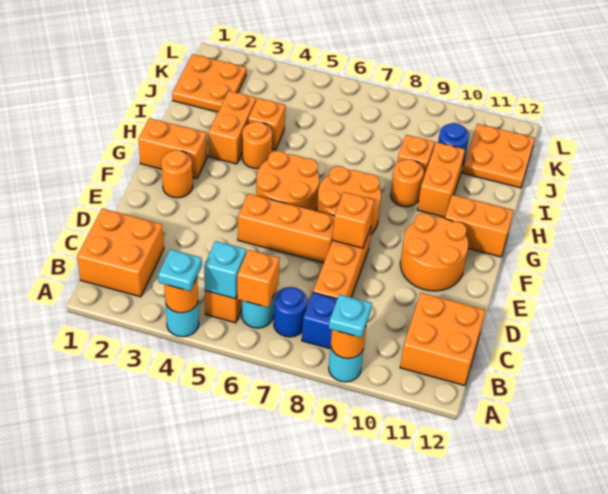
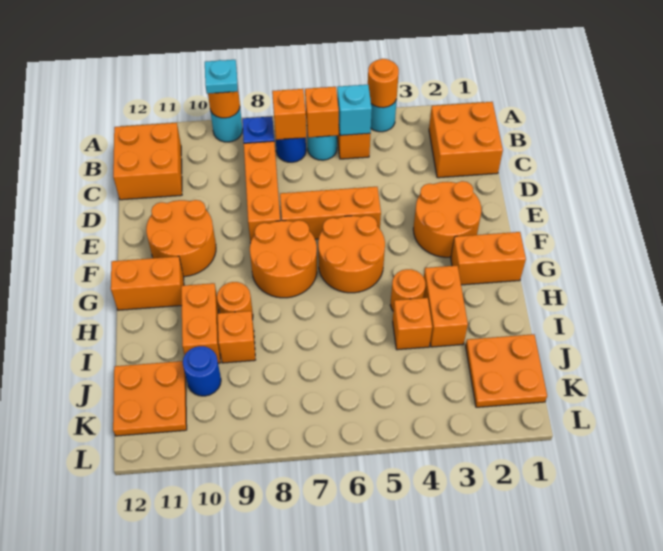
cyan 1x1 plate [158,249,202,291] -> none
orange 1x1 brick [333,192,374,248] -> orange 1x1 brick moved to [272,89,306,140]
orange 1x1 round brick [161,150,193,198] -> orange 2x2 round brick [413,181,481,257]

